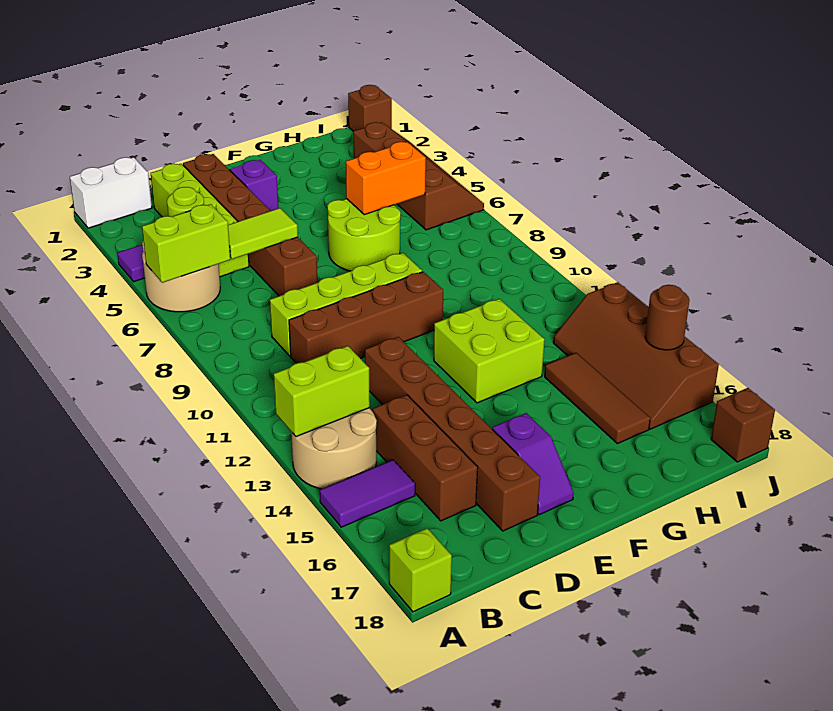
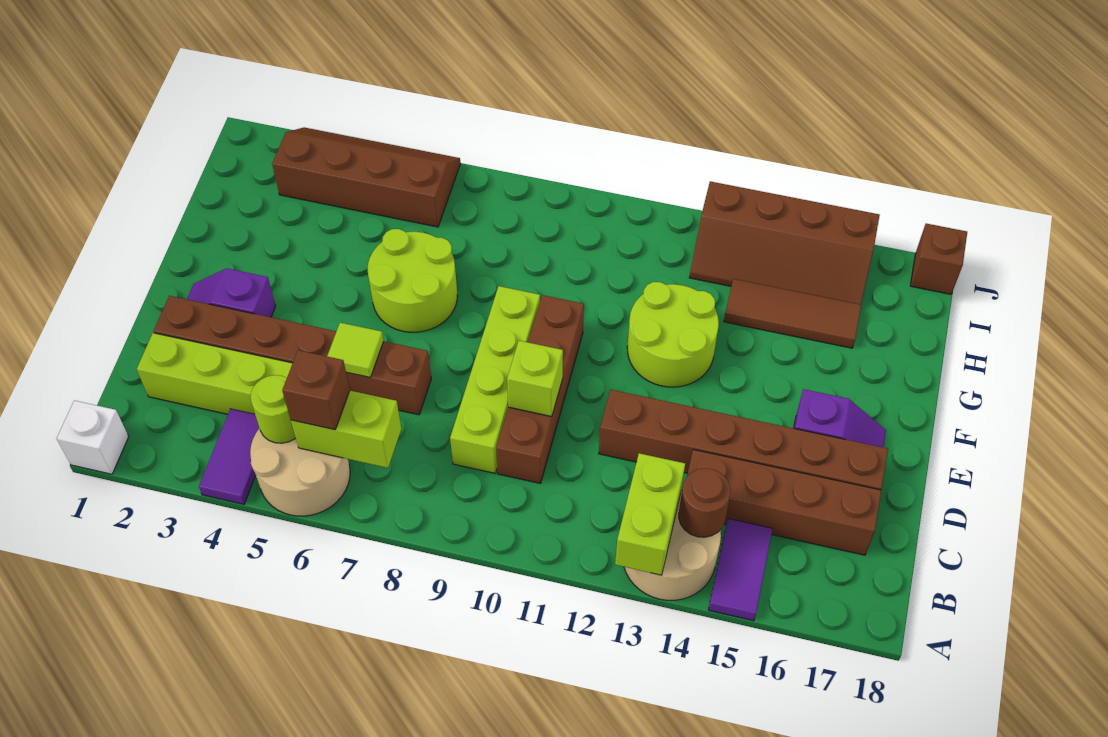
white 1x2 brick [70,157,152,228] -> white 1x1 brick [57,400,129,474]
lime 1x2 brick [142,204,230,283] -> lime 1x2 brick turned to [291,391,401,468]
lime 1x1 brick [389,528,452,612] -> lime 1x1 brick moved to [507,341,563,417]
lime 1x2 tile [228,208,298,259] -> lime 1x1 tile [327,323,384,377]
brown 1x3 brick [372,395,478,521] -> brown 1x4 brick [687,450,881,555]
lime 2x2 brick [434,299,545,403] -> lime 2x2 round brick [627,282,719,387]
orange 1x2 brick [346,142,426,215] -> none
brown 1x1 brick [348,85,392,131] -> brown 1x1 brick moved to [282,350,350,430]
brown 1x1 round brick [645,285,689,350] -> brown 1x1 round brick moved to [679,468,731,537]

